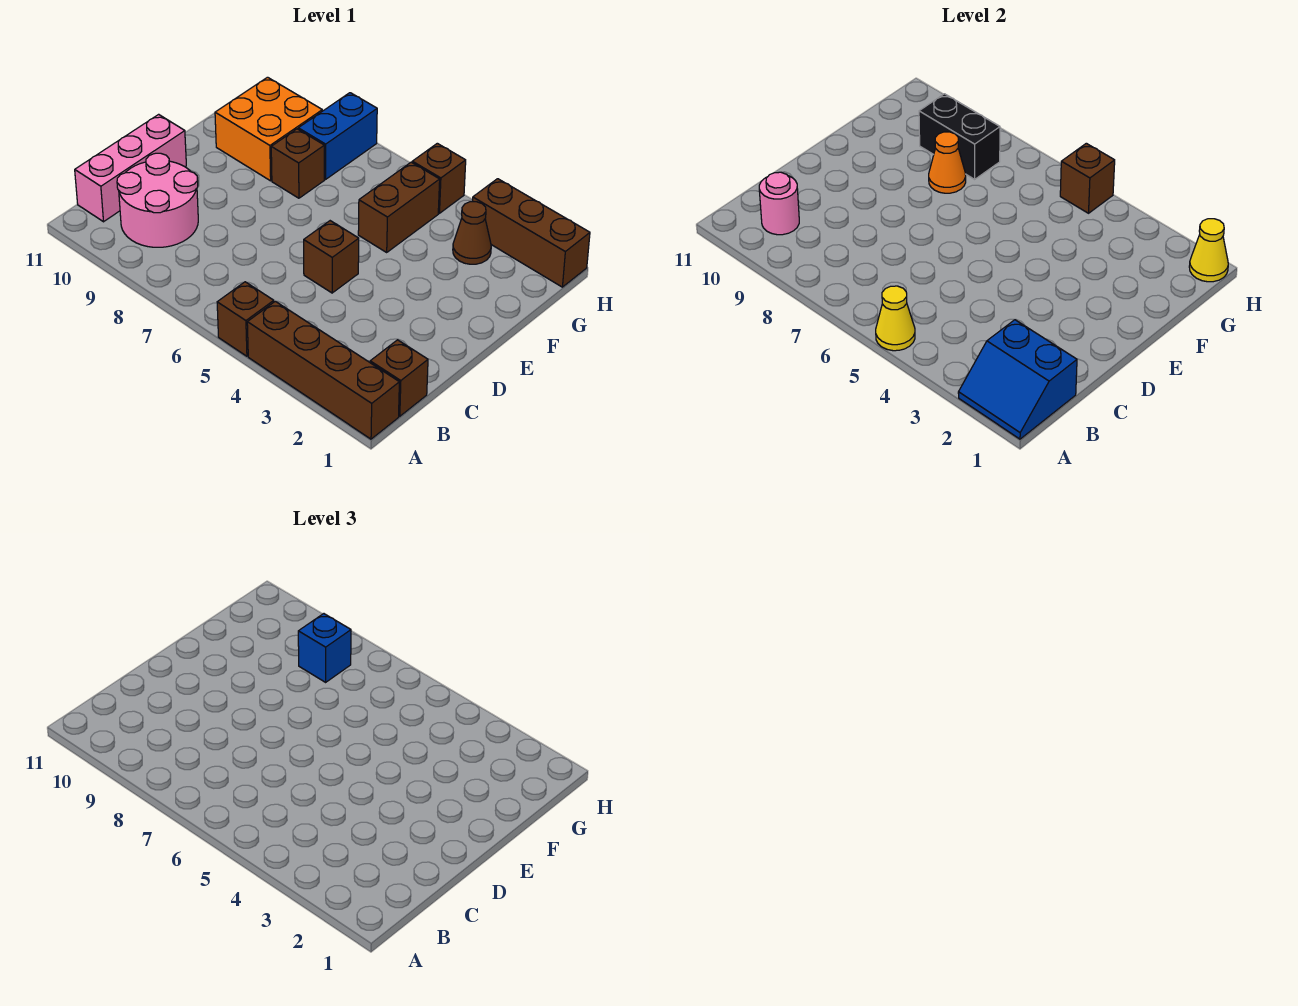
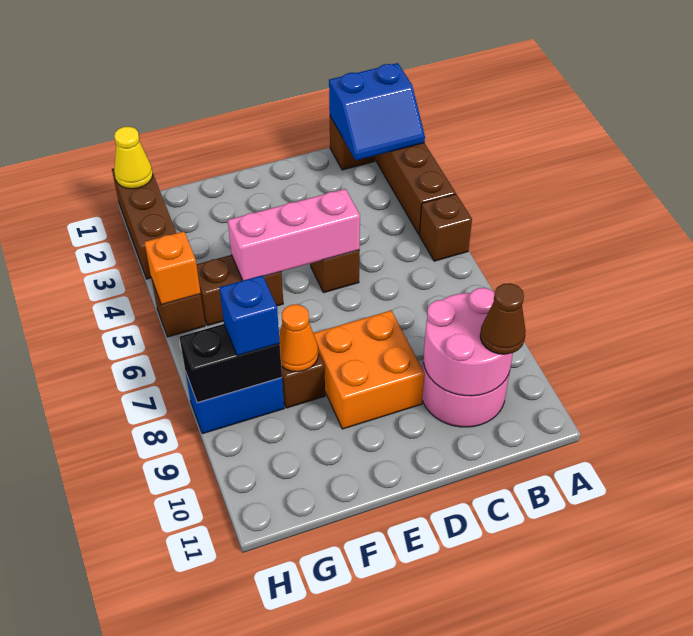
blue 2x2 slope [958,320,1077,439] -> blue 2x2 slope turned to [329,63,425,160]
yellow 1x1 cone [876,286,915,351] -> none
pink 1x1 round brick [759,172,799,235] -> pink 2x2 round brick [423,288,513,396]
pink 1x3 brick [75,114,186,222] -> pink 1x3 brick moved to [228,189,360,280]
orange 2x2 brick [215,77,322,181] -> orange 2x2 brick moved to [313,311,424,429]
brown 1x1 cone [453,202,491,264] -> brown 1x1 cone moved to [480,283,526,354]
black 1x2 brick [919,94,1000,179] -> black 1x2 brick turned to [180,324,282,403]
brown 1x1 brick [1060,143,1115,213] -> orange 1x1 brick [144,231,201,305]

